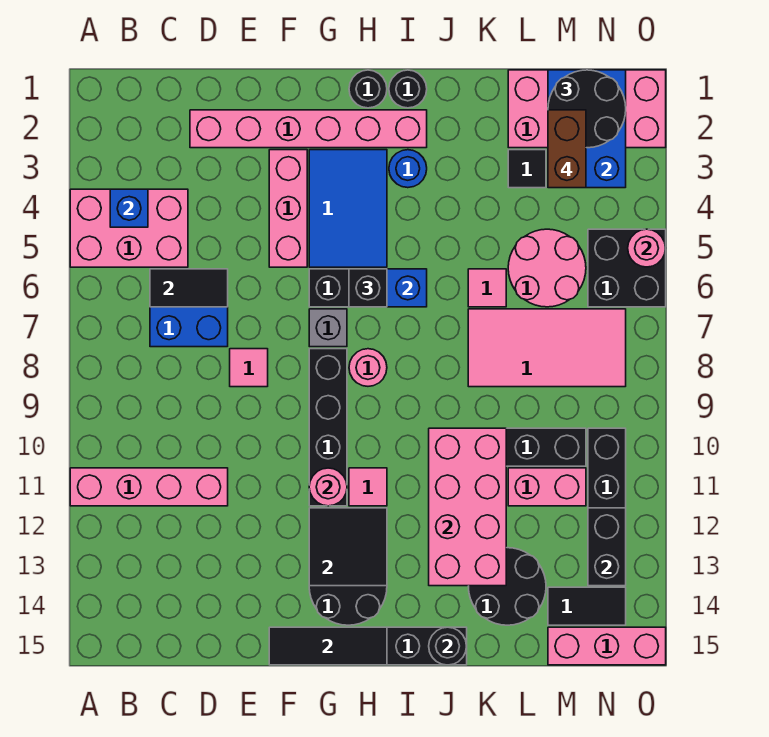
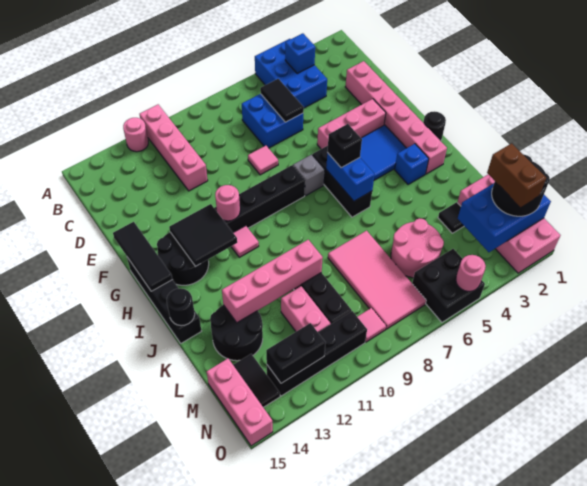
pink 2x3 brick [70,189,188,267] -> blue 2x3 brick [255,39,327,108]
pink 1x1 round brick [349,349,387,386] -> pink 1x1 round brick moved to [123,118,148,152]
black 1x1 round brick [389,70,427,108] -> none
blue 1x1 round brick [389,150,427,188] -> blue 1x1 brick [395,144,429,185]
pink 2x4 brick [429,428,506,586] -> pink 1x4 brick [222,240,323,323]
pink 1x1 tile [468,269,506,307] -> pink 1x1 tile moved to [357,308,386,342]
brown 1x2 brick [548,110,586,188] -> brown 1x2 brick turned to [487,143,546,207]

